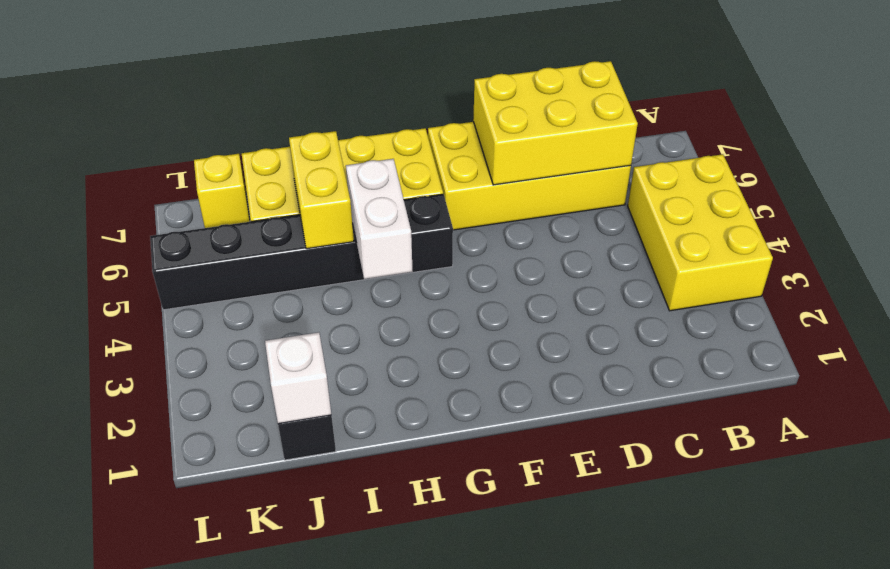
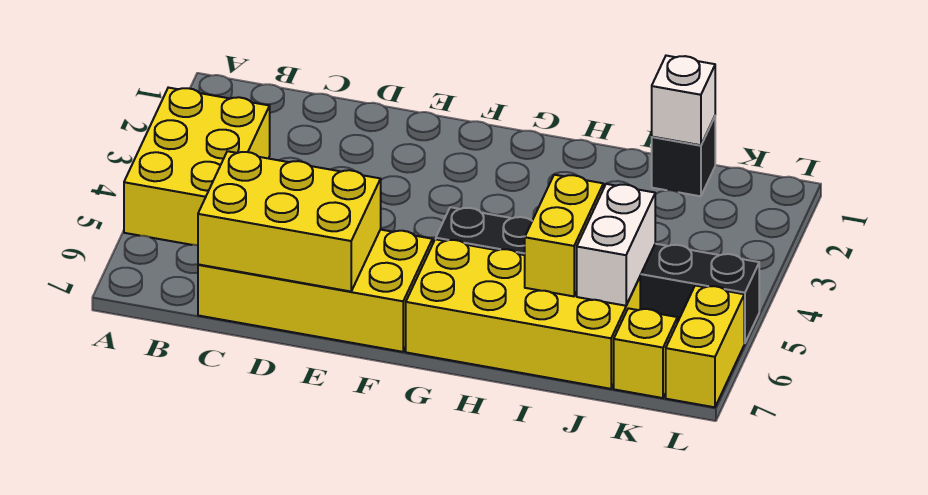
white 1x2 brick [346,159,413,279] -> white 1x2 brick moved to [577,184,655,306]
none -> yellow 1x2 brick [666,286,744,407]

